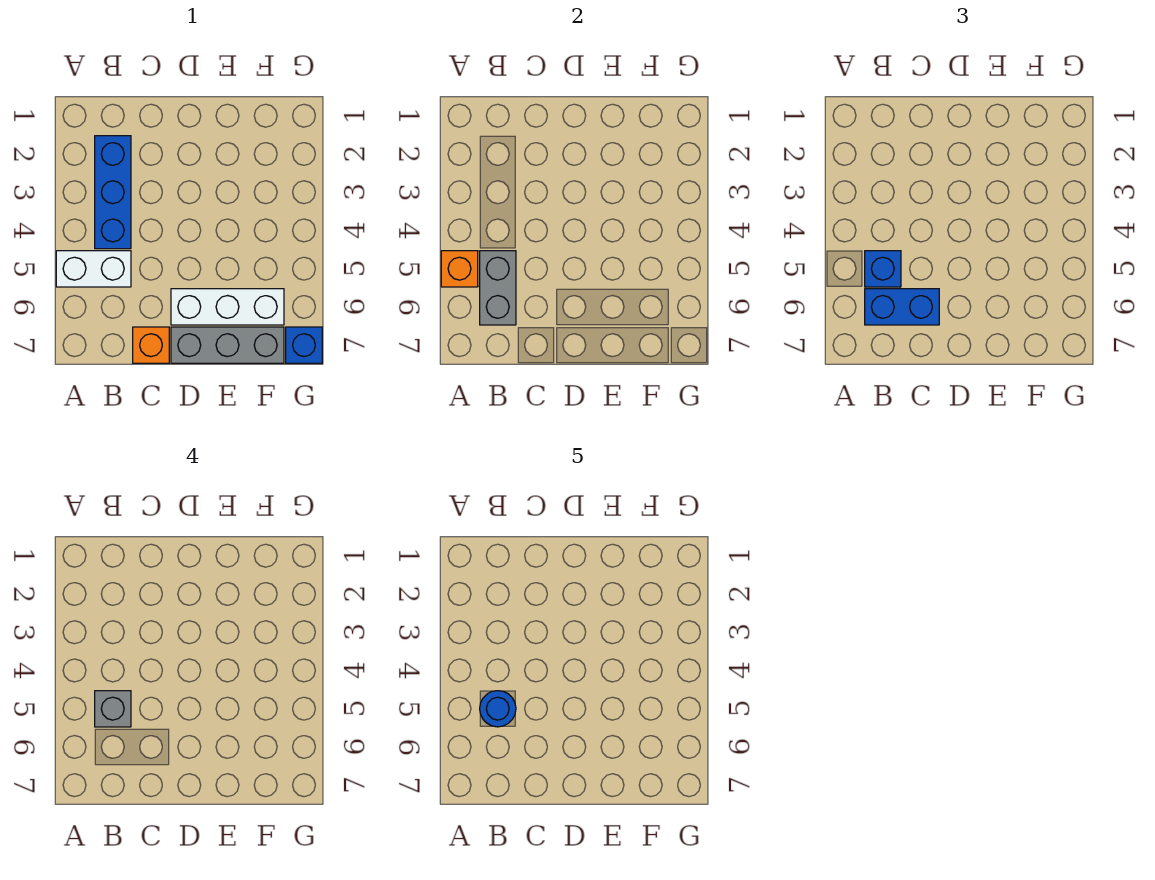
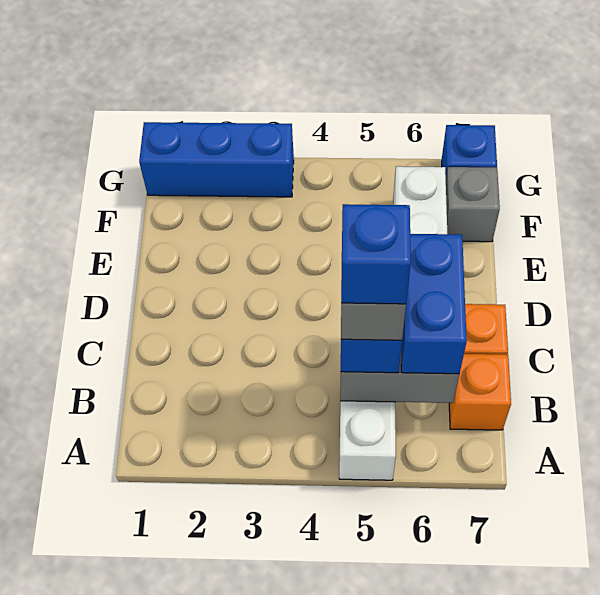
orange 1x1 brick [441,251,478,287] -> orange 1x1 brick moved to [449,354,511,430]
blue 1x3 brick [95,136,131,249] -> blue 1x3 brick moved to [139,122,294,197]
blue 1x1 round brick [480,691,516,727] -> blue 1x1 brick [341,204,411,304]
grey 1x3 brick [171,327,284,363] -> grey 1x1 brick [446,167,500,242]

